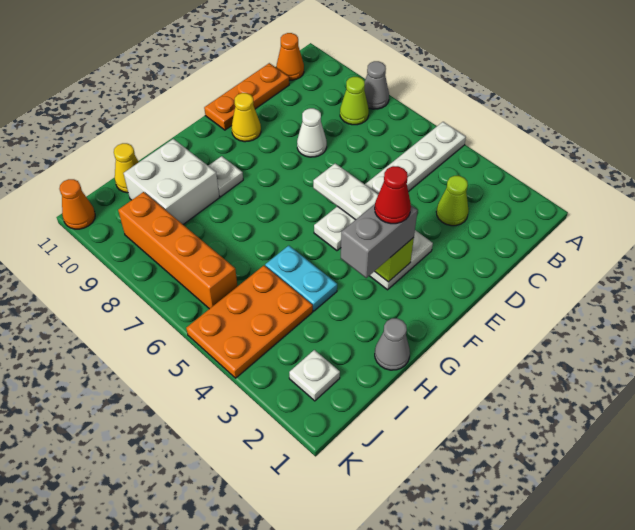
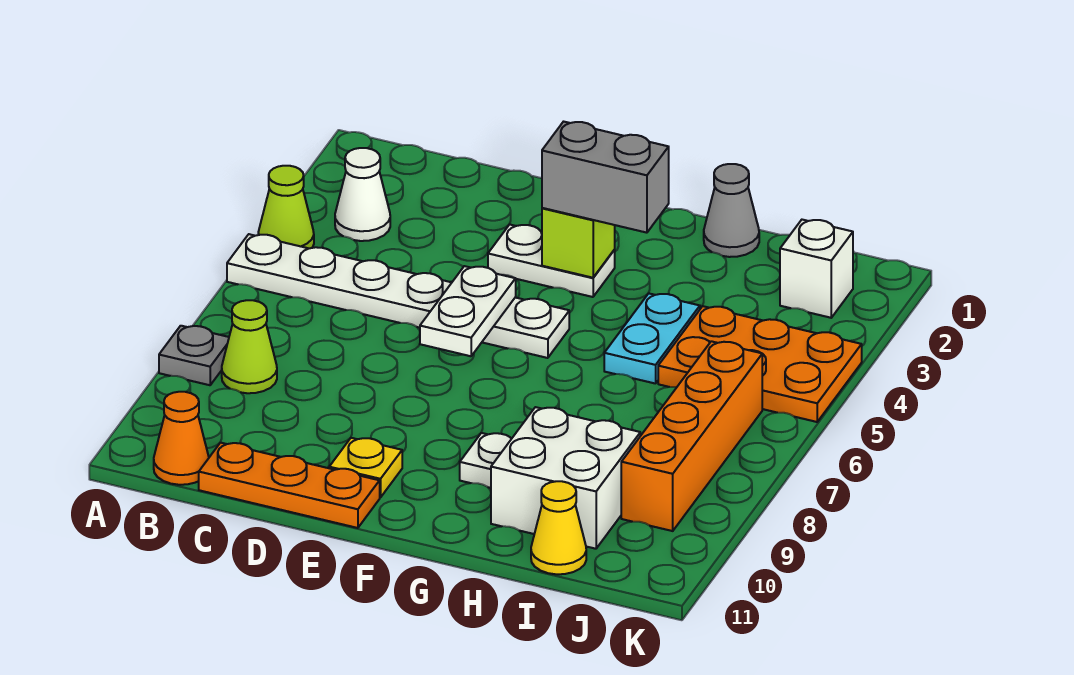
grey 1x1 cone [365,61,389,109] -> grey 1x1 plate [159,326,229,385]
lime 1x1 cone [436,176,469,226] -> lime 1x1 cone moved to [258,166,314,248]
white 1x1 cone [297,108,327,157] -> white 1x1 cone moved to [335,148,390,241]
yellow 1x1 cone [232,93,261,142] -> yellow 1x1 plate [329,438,402,497]
red 1x1 cone [375,166,411,224] -> none
white 1x1 plate [289,350,340,401] -> white 1x1 brick [780,220,853,318]
orange 1x1 cone [59,179,95,229] -> none

